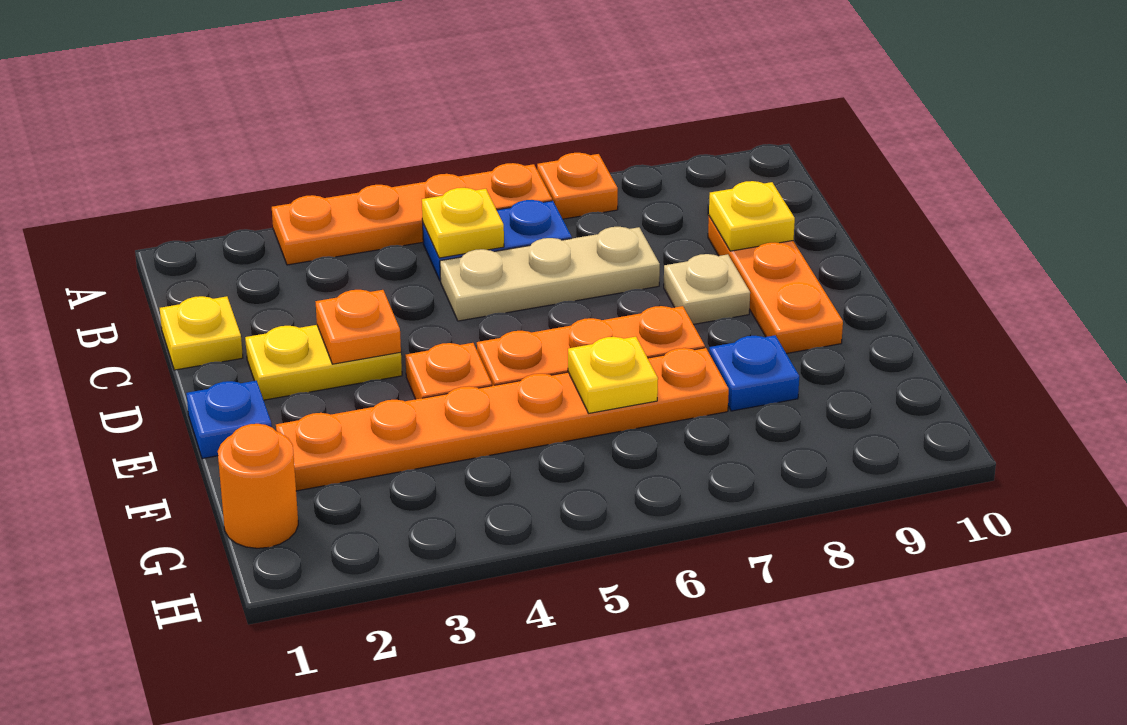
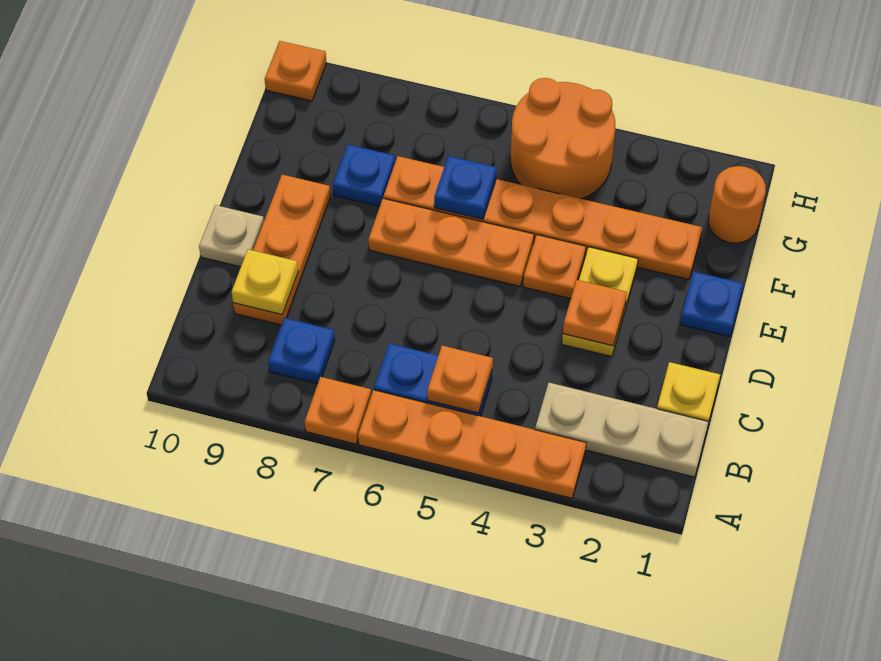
yellow 1x1 plate [422,188,504,258] -> orange 1x1 plate [427,346,493,413]
none -> blue 1x1 plate [268,318,335,384]
tan 1x3 plate [440,227,660,321] -> tan 1x3 plate moved to [535,383,708,477]
yellow 1x2 plate [245,325,402,400] -> yellow 1x2 plate turned to [562,247,638,357]
tan 1x1 plate [664,254,750,324] -> tan 1x1 plate moved to [199,205,264,267]
yellow 1x1 plate [568,337,658,413] -> blue 1x1 plate [434,156,497,219]
none -> orange 2x2 round brick [510,78,615,199]
none -> orange 1x1 plate [265,41,326,101]

